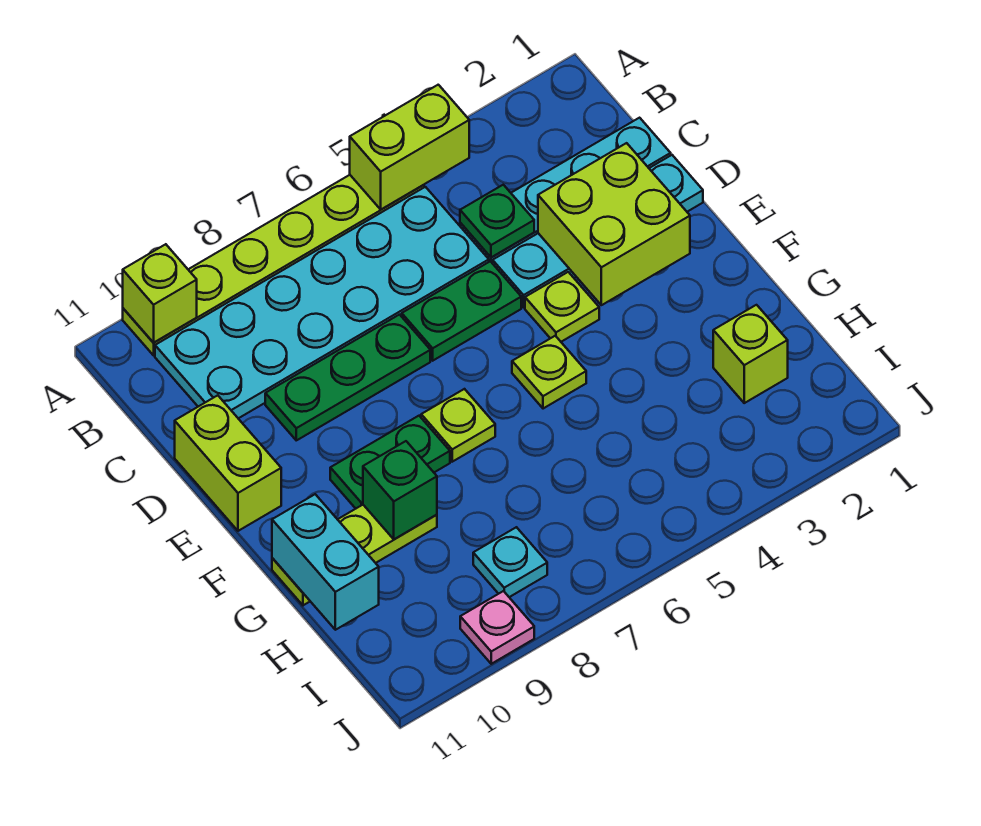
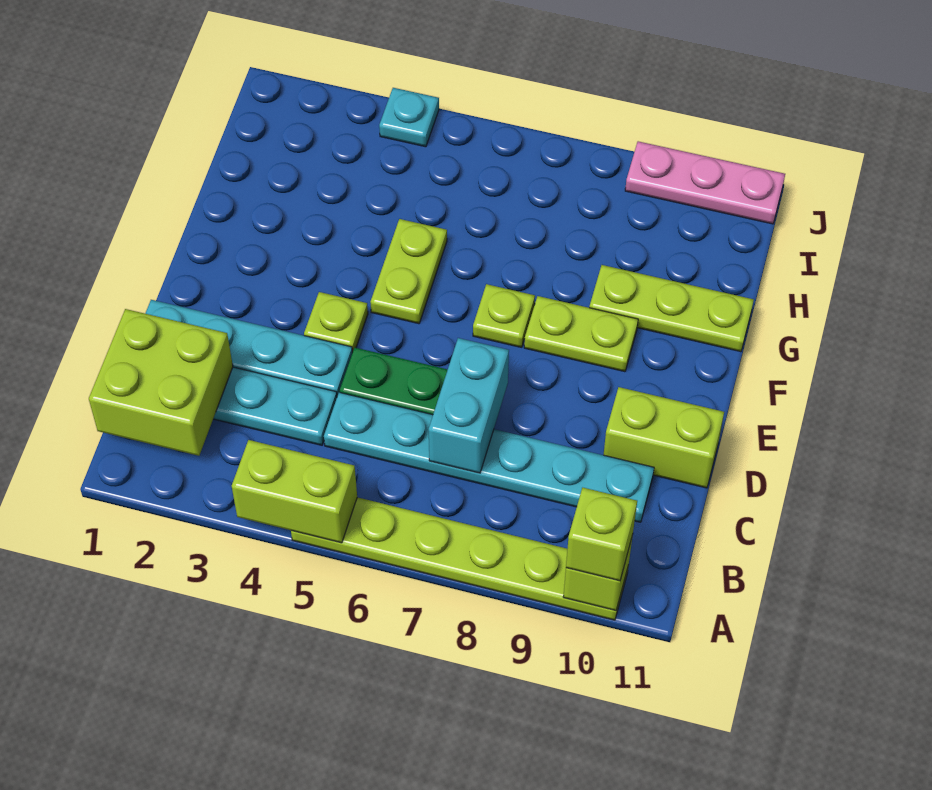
cyan 2x6 plate [155,187,489,418] -> cyan 1x6 plate [324,392,654,522]
green 1x1 plate [460,185,534,258] -> none
lime 2x2 brick [538,143,690,305] -> lime 2x2 brick moved to [89,309,233,456]
green 1x3 plate [265,315,430,440] -> none
lime 1x2 brick [175,395,281,531] -> lime 1x2 brick turned to [604,387,724,488]
lime 1x1 plate [512,336,586,409] -> lime 1x2 plate [370,219,447,324]
green 1x2 plate [330,416,450,509] -> lime 1x2 plate [524,296,638,372]
green 1x1 brick [363,441,437,539] -> none
cyan 1x2 brick [272,494,379,630] -> cyan 1x2 brick moved to [429,338,509,473]
lime 1x1 brick [713,305,788,403] -> lime 1x1 brick moved to [566,488,637,581]
cyan 1x1 plate [473,527,547,597] -> cyan 1x1 plate moved to [379,88,439,147]
pink 1x1 plate [460,591,534,664] -> pink 1x3 plate [625,141,785,224]

